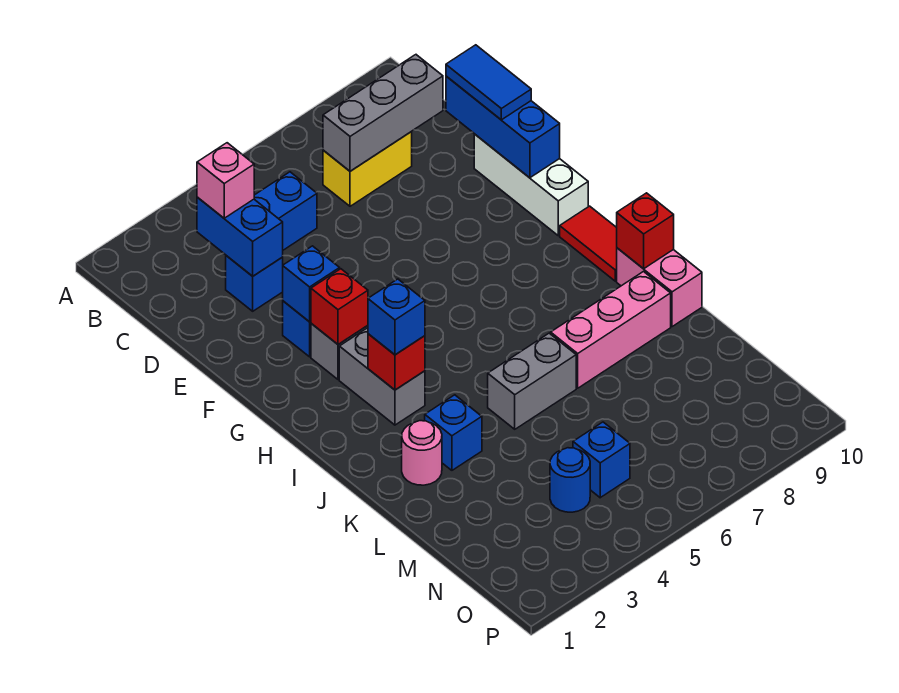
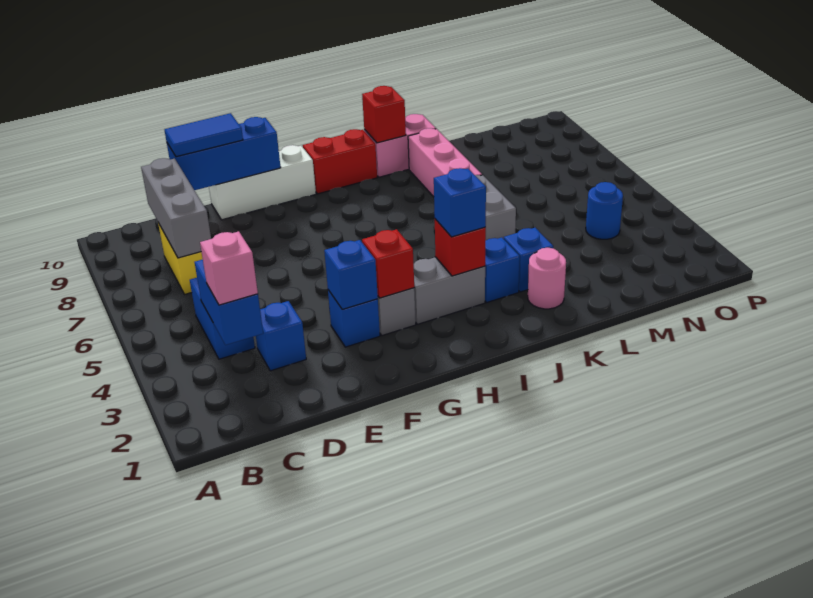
blue 1x2 brick [197,197,283,276] -> blue 1x2 brick turned to [195,260,263,345]
red 1x2 tile [560,206,617,281] -> red 1x2 brick [303,129,377,194]
blue 1x1 brick [573,422,630,498] -> blue 1x1 brick moved to [485,237,520,302]

